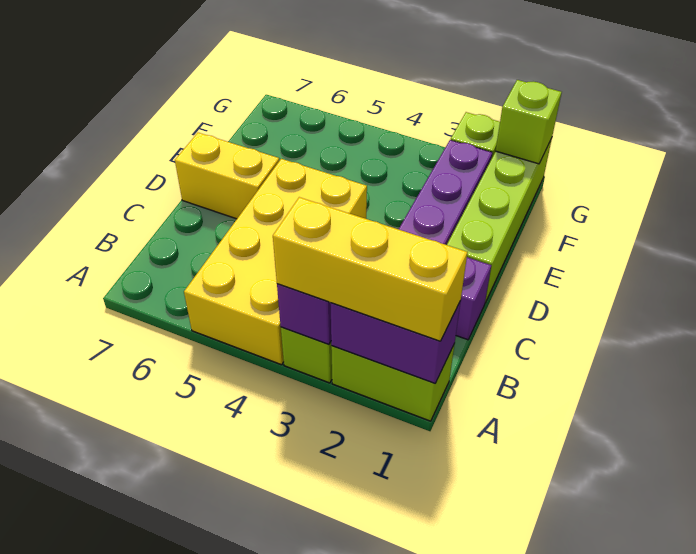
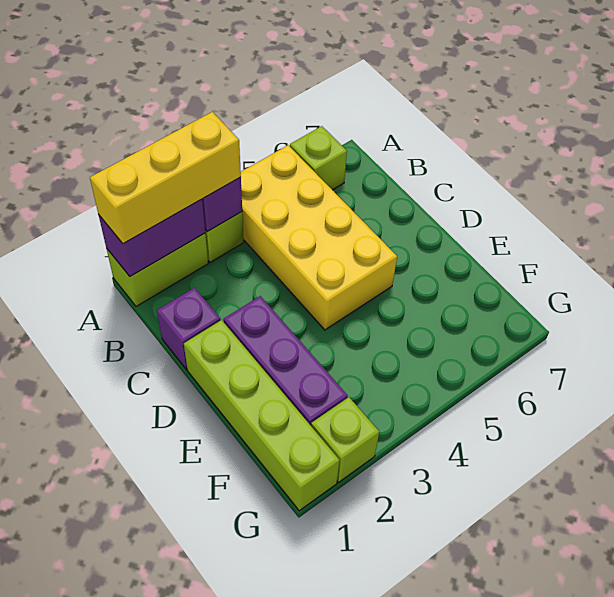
yellow 1x2 brick [175,133,279,219] -> none
lime 1x1 brick [496,80,562,164] -> lime 1x1 brick moved to [290,126,347,190]

